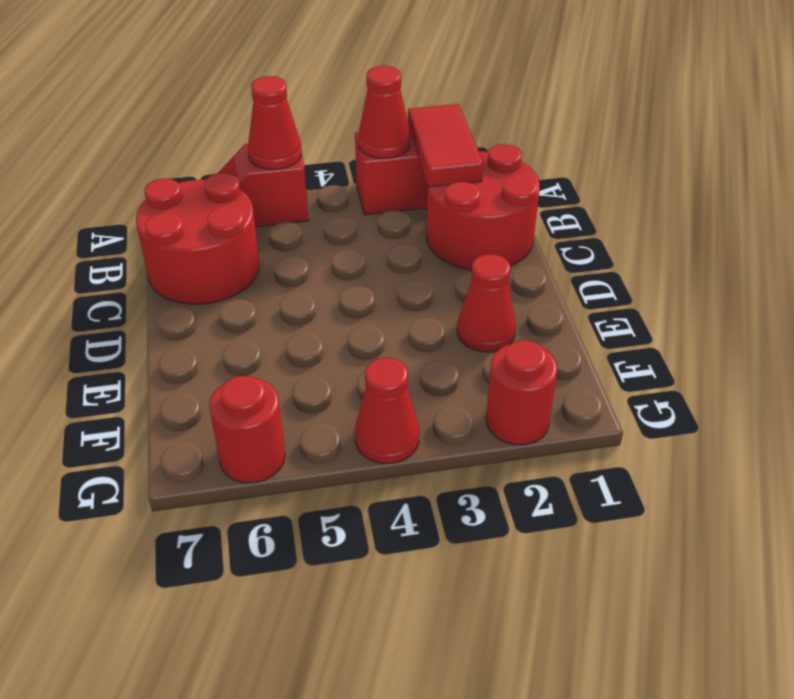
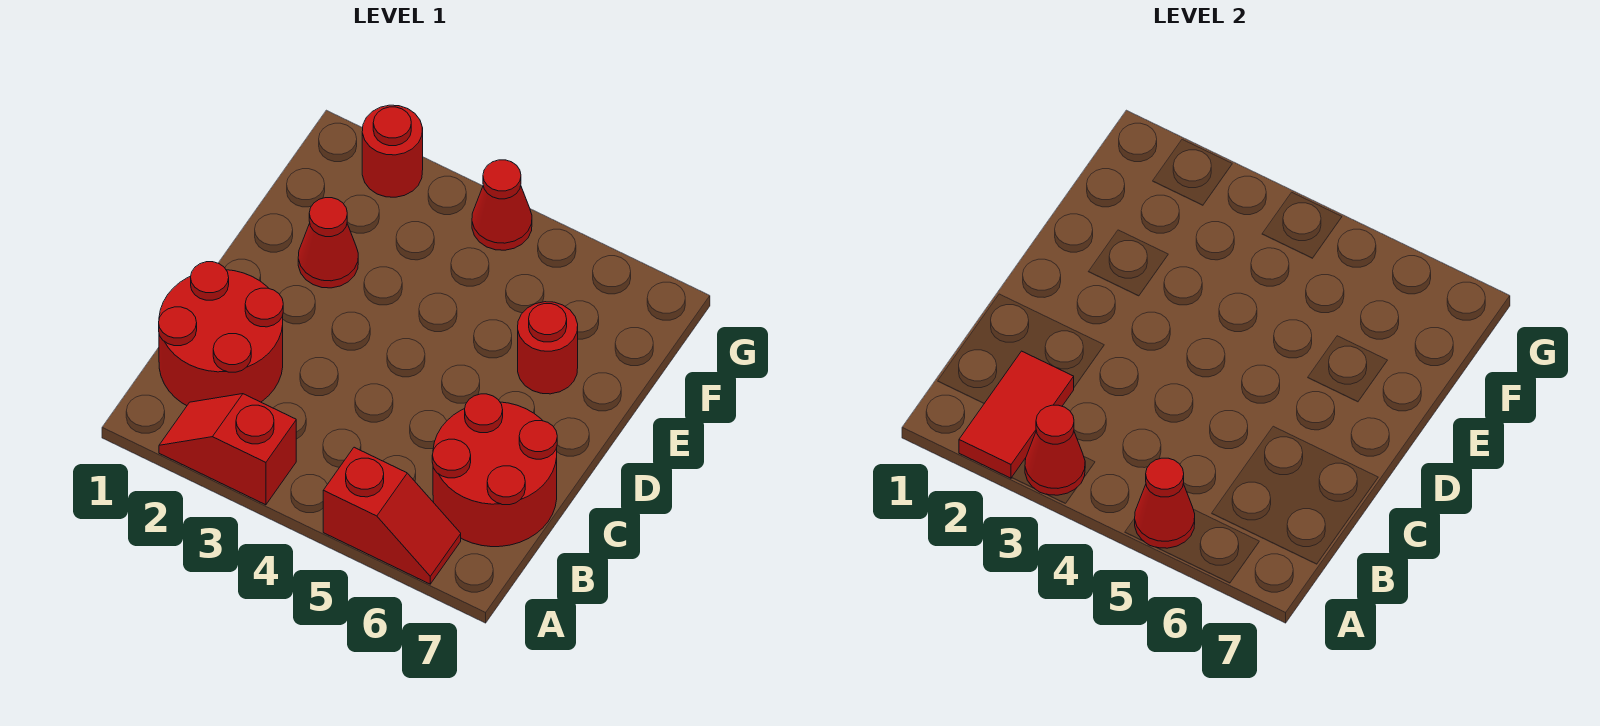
red 1x1 round brick [209,376,285,483] -> red 1x1 round brick moved to [518,302,578,394]

